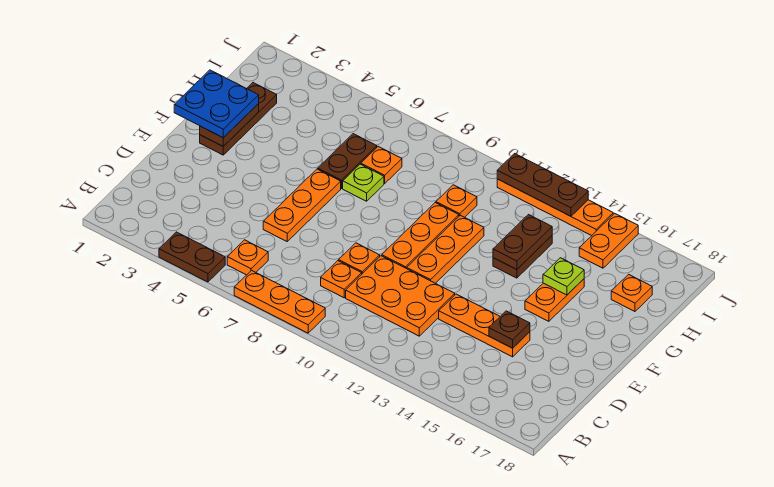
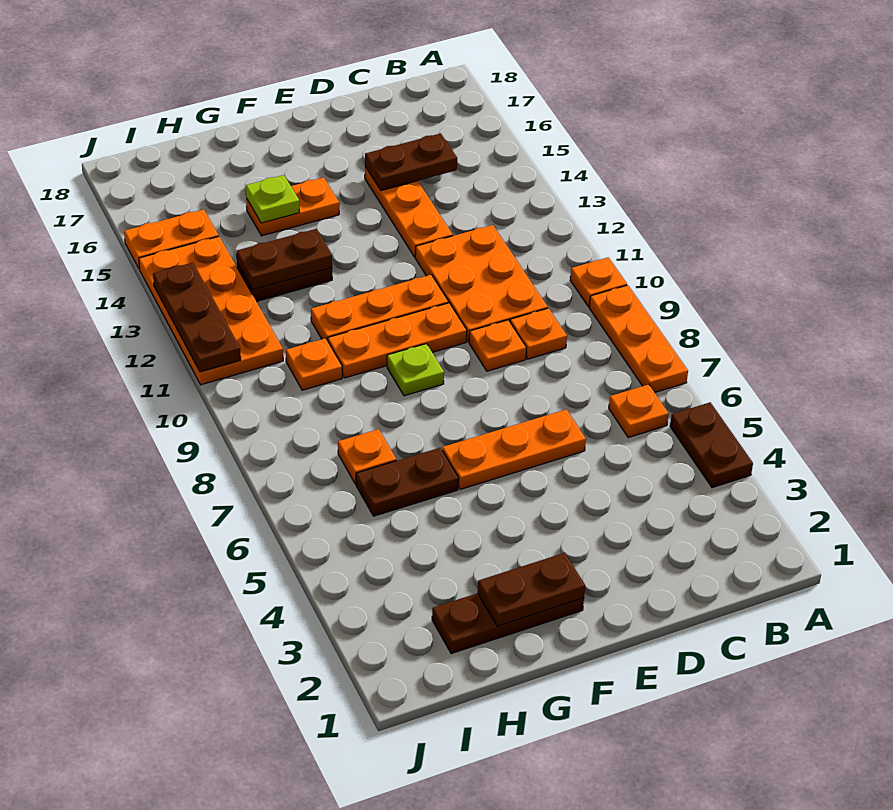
brown 1x1 plate [489,311,530,348] -> brown 1x2 plate [365,133,457,191]
blue 2x2 plate [174,70,259,138] -> none
lime 1x1 plate [343,164,384,201] -> lime 1x1 plate moved to [387,344,444,396]
orange 1x1 plate [611,274,652,311] -> orange 1x1 plate moved to [570,257,627,307]
orange 1x4 plate [497,179,613,236] -> orange 2x4 plate [139,237,283,385]

